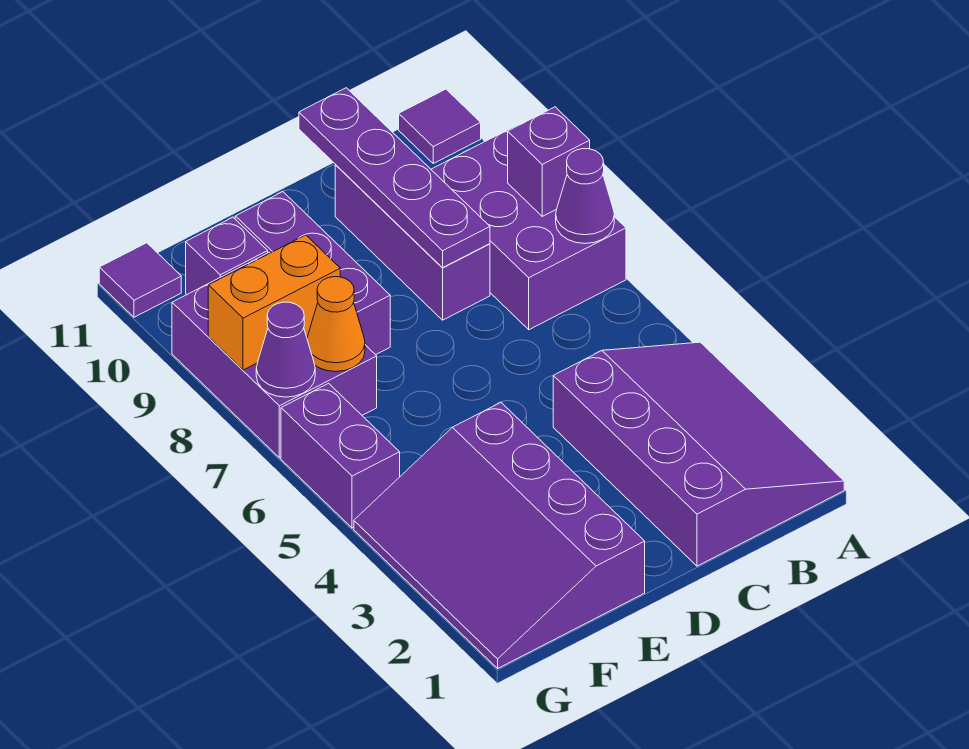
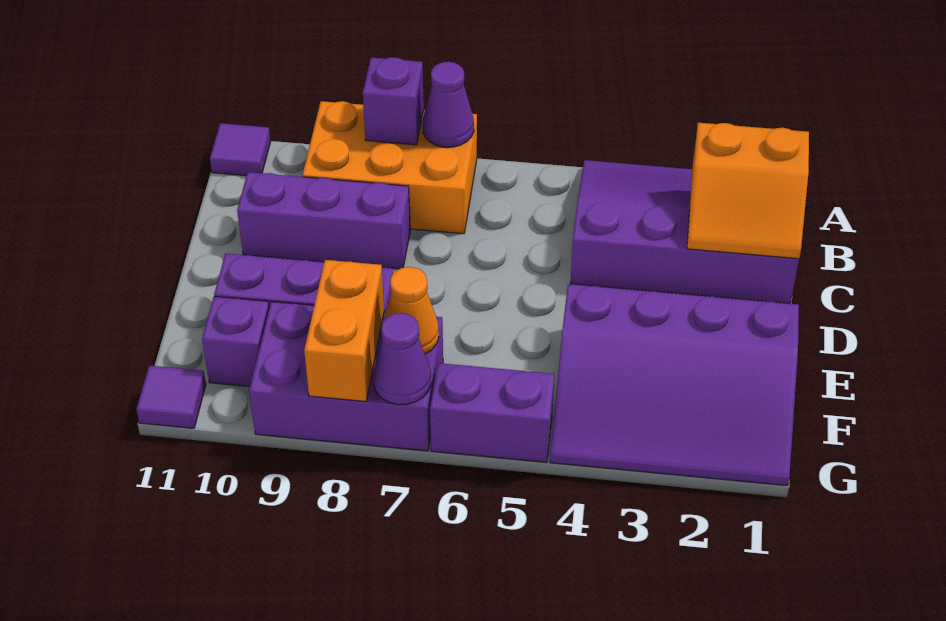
purple 2x3 brick [431,124,626,330] -> orange 2x3 brick [302,101,477,234]
none -> orange 2x2 slope [687,123,809,259]
purple 1x4 plate [299,88,490,268] -> none

